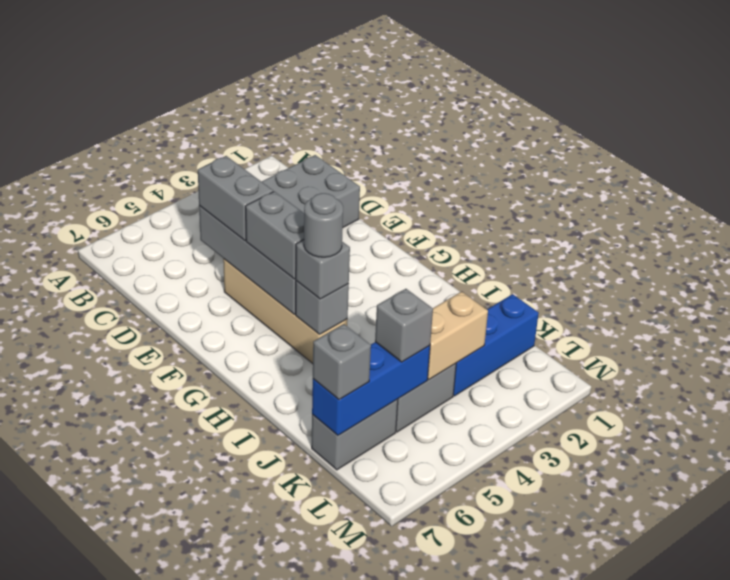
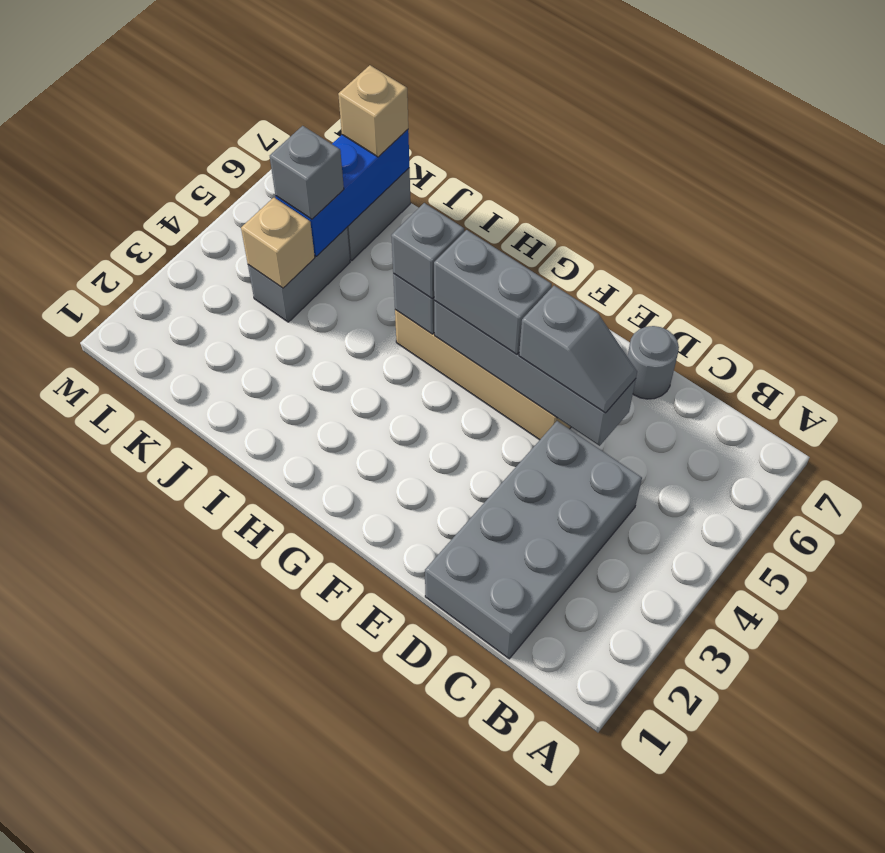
grey 1x2 brick [198,156,273,241] -> grey 1x2 slope [519,286,637,413]
grey 1x1 round brick [304,193,343,257] -> grey 1x1 round brick moved to [627,326,679,399]
blue 1x3 brick [453,294,539,396] -> none
tan 1x2 brick [428,292,488,379] -> tan 1x1 brick [241,198,315,288]
grey 1x1 brick [313,324,371,400] -> tan 1x1 brick [338,65,408,157]

